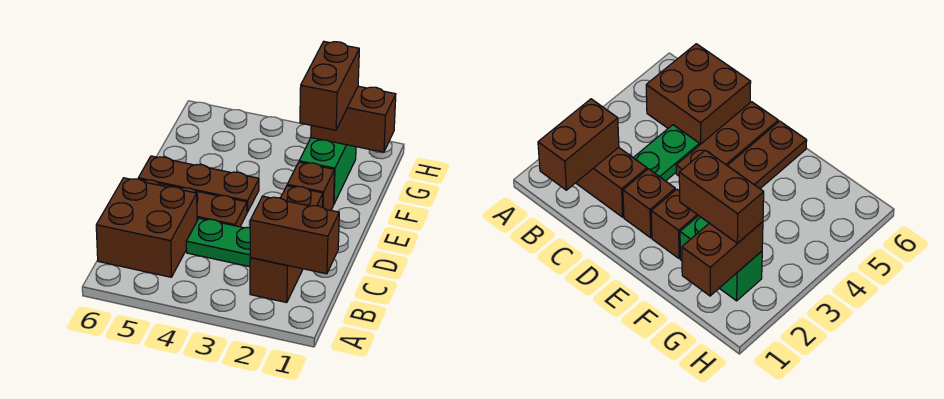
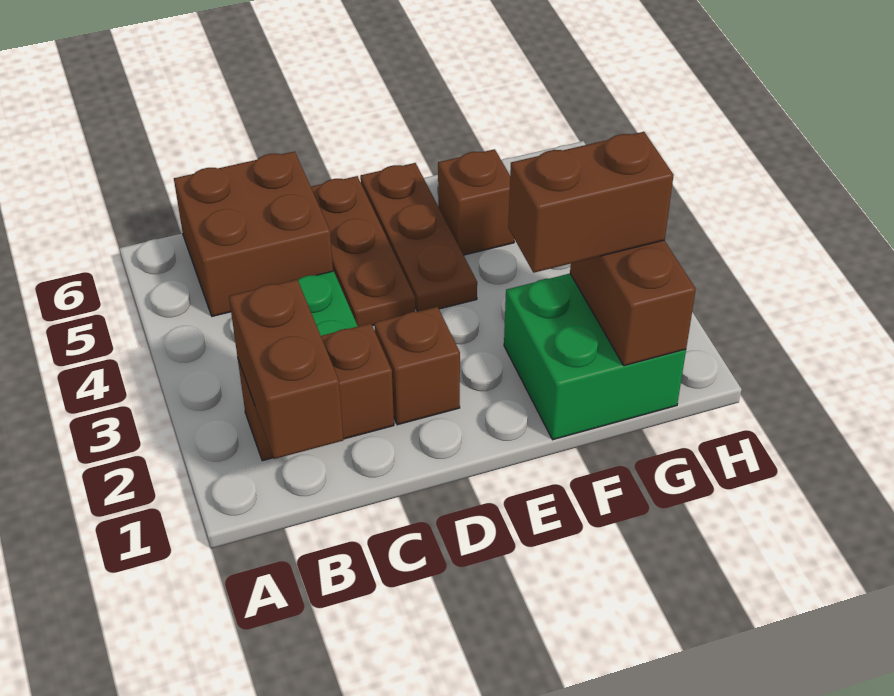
brown 1x1 brick [287,162,334,210] -> brown 1x1 brick moved to [438,149,514,255]
green 1x2 brick [299,138,356,204] -> green 2x2 brick [504,274,686,440]

